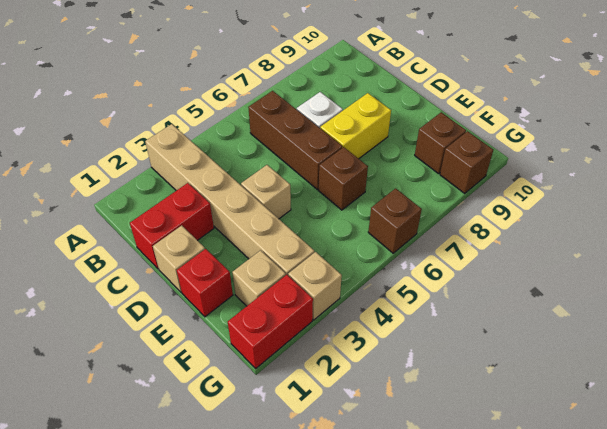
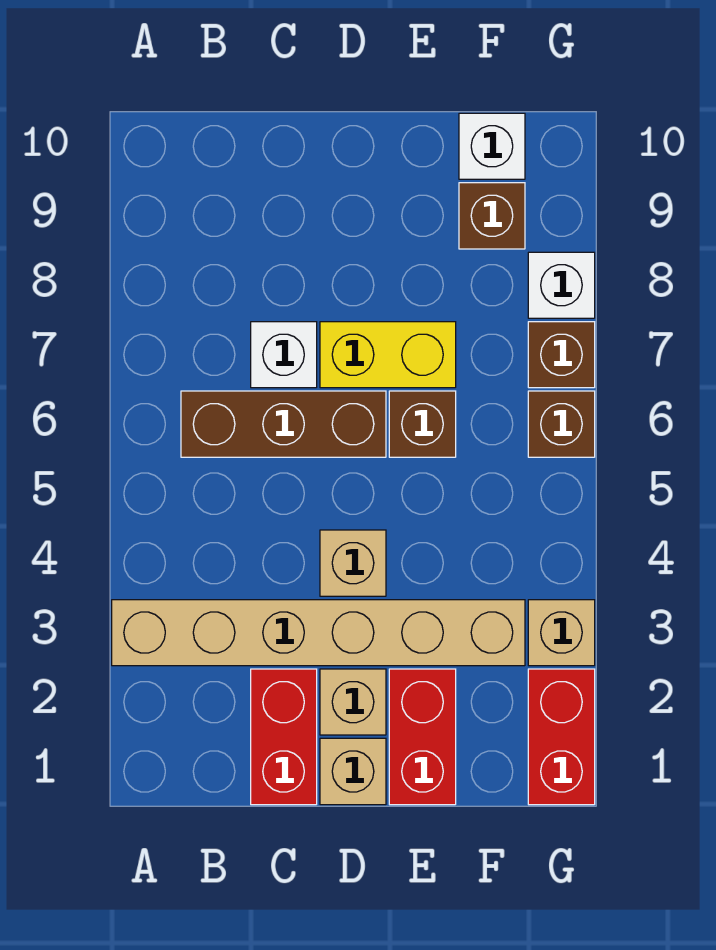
yellow 1x2 brick [320,93,391,159] -> yellow 1x2 brick turned to [320,322,456,388]
red 1x1 brick [177,249,233,317] -> red 1x2 brick [389,669,456,805]
tan 1x1 brick [232,250,286,306] -> tan 1x1 brick moved to [320,669,386,735]
none -> white 1x1 brick [459,113,525,179]
none -> white 1x1 brick [528,252,595,318]
brown 1x1 brick [440,131,493,194] -> brown 1x1 brick moved to [528,322,595,388]

